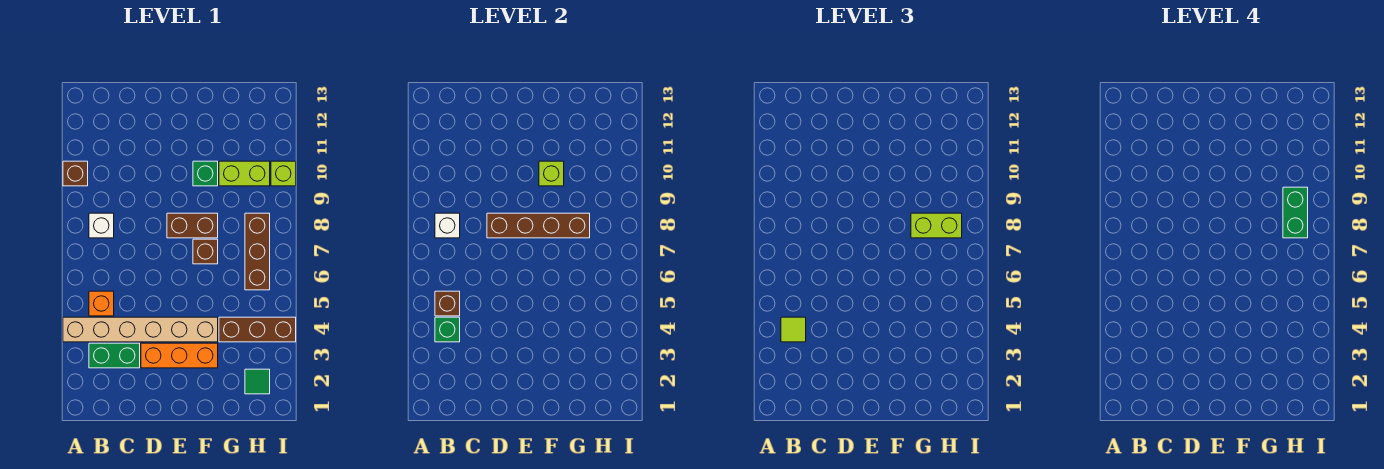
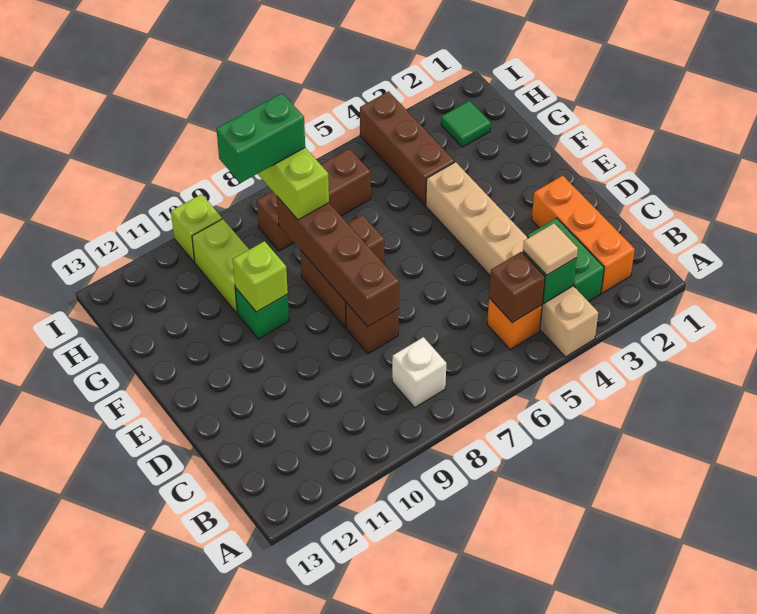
brown 1x1 brick [63,161,88,186] -> brown 1x1 brick moved to [346,303,399,354]
lime 1x1 tile [781,317,806,342] -> tan 1x1 tile [523,223,578,275]
white 1x1 brick [435,213,460,238] -> none
orange 1x3 brick [141,343,218,368] -> orange 1x3 brick moved to [532,176,635,293]

